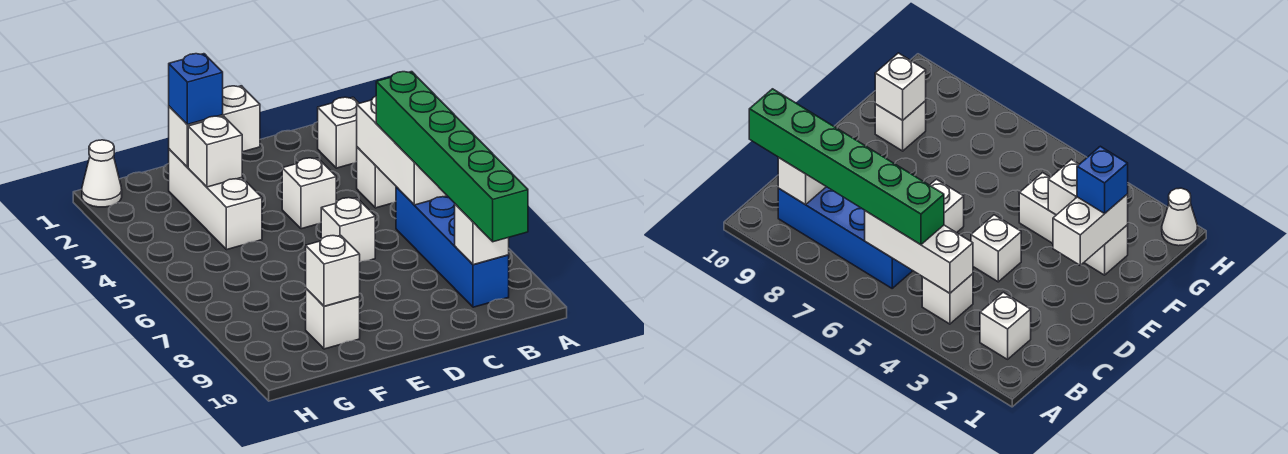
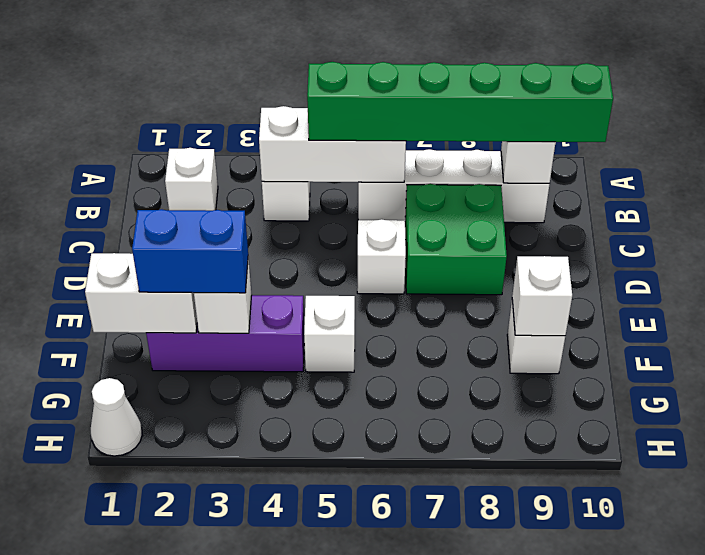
blue 1x4 brick [396,187,509,307] -> white 1x4 brick [358,149,550,223]
none -> green 2x2 brick [405,184,507,295]
white 1x1 brick [282,158,336,229] -> white 1x1 brick moved to [304,296,355,372]
white 1x2 brick [169,86,260,167] -> white 1x2 brick turned to [85,253,197,333]
white 1x3 brick [169,149,262,250] -> purple 1x3 brick [146,295,304,372]
blue 1x1 brick [169,54,223,124] -> blue 1x2 brick [132,209,248,293]

